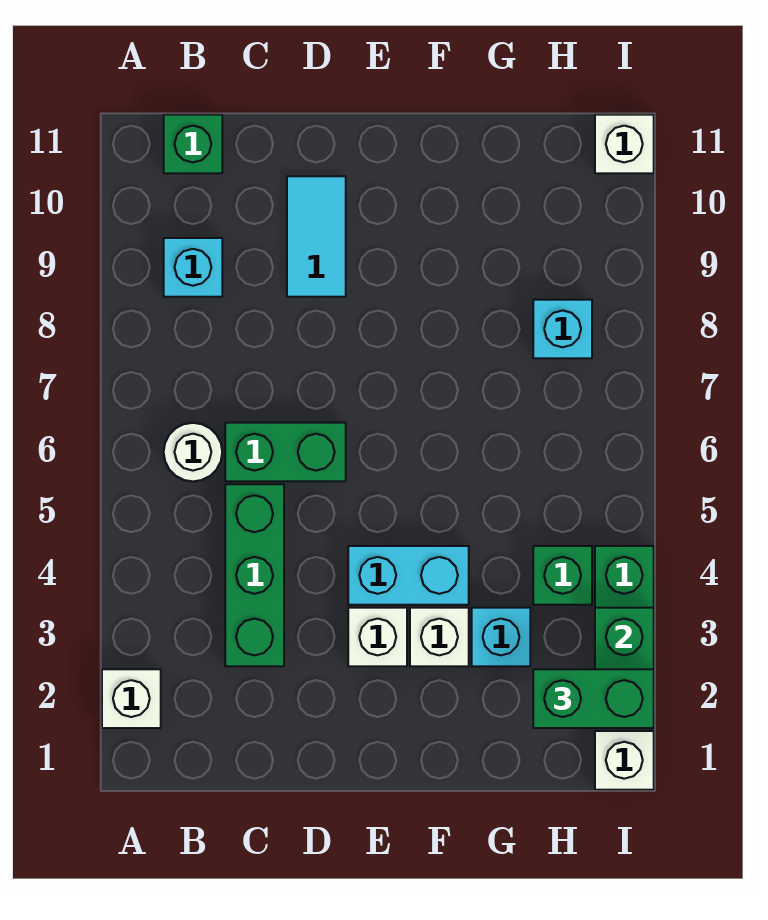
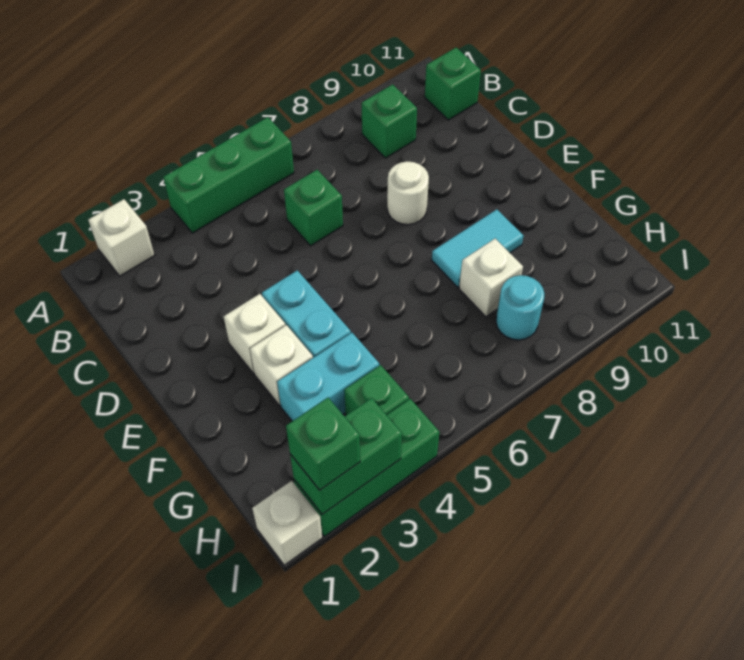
white 1x1 round brick [164,423,222,481] -> white 1x1 round brick moved to [387,161,429,225]
cyan 1x1 brick [164,238,222,297] -> green 1x1 brick [362,84,417,158]
green 1x3 brick [225,484,284,666] -> green 1x3 brick moved to [163,117,294,233]
green 1x2 brick [225,423,346,481] -> green 1x1 brick [284,170,343,246]
cyan 1x2 tile [287,176,346,297] -> cyan 1x2 tile moved to [432,209,523,287]
cyan 1x1 brick [472,608,530,666] -> cyan 1x2 brick [277,333,379,421]
green 1x2 brick [533,669,654,728] -> green 1x1 brick [286,398,360,490]
cyan 1x1 brick [533,300,592,358] -> cyan 1x1 round brick [496,275,544,340]
white 1x1 brick [595,115,654,173] -> white 1x1 brick moved to [459,239,523,317]

